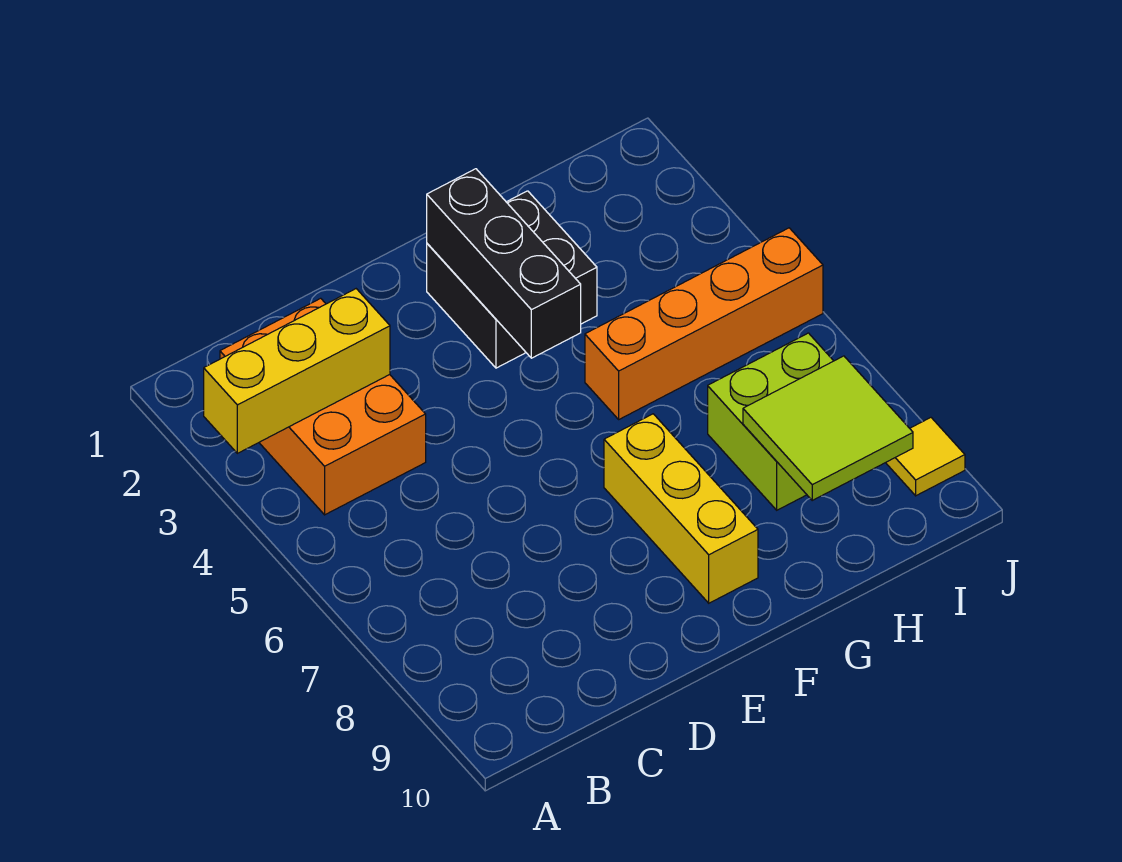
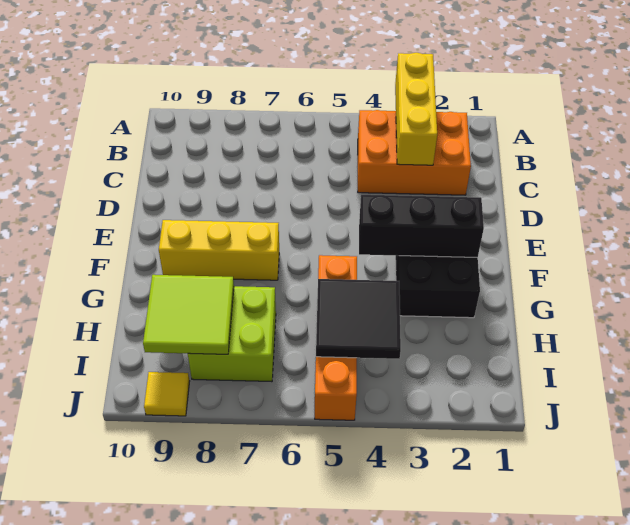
none -> black 2x2 tile [316,279,401,359]

